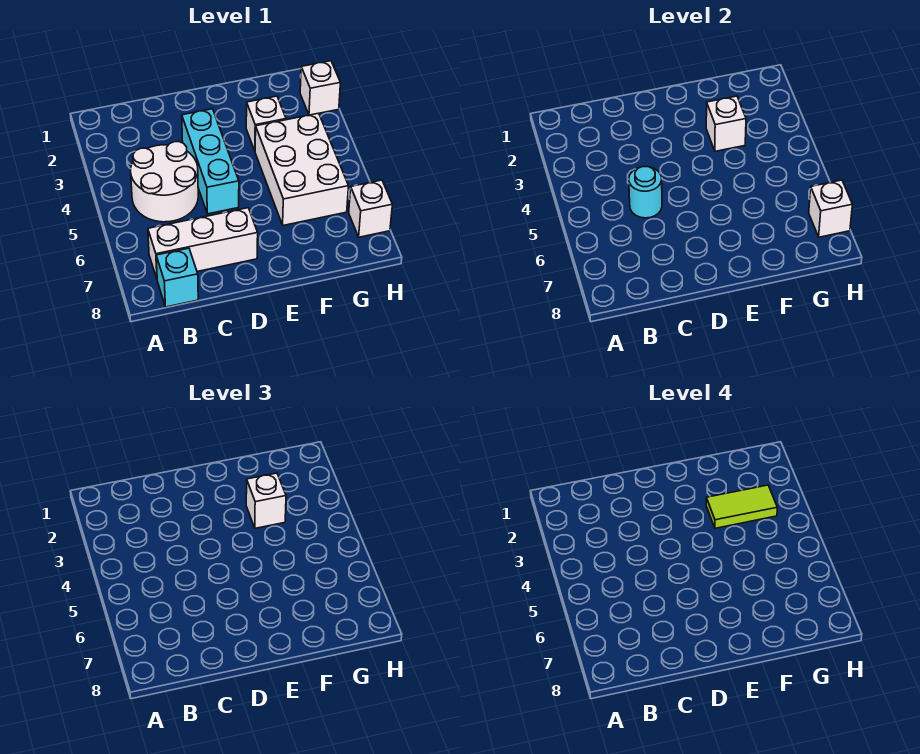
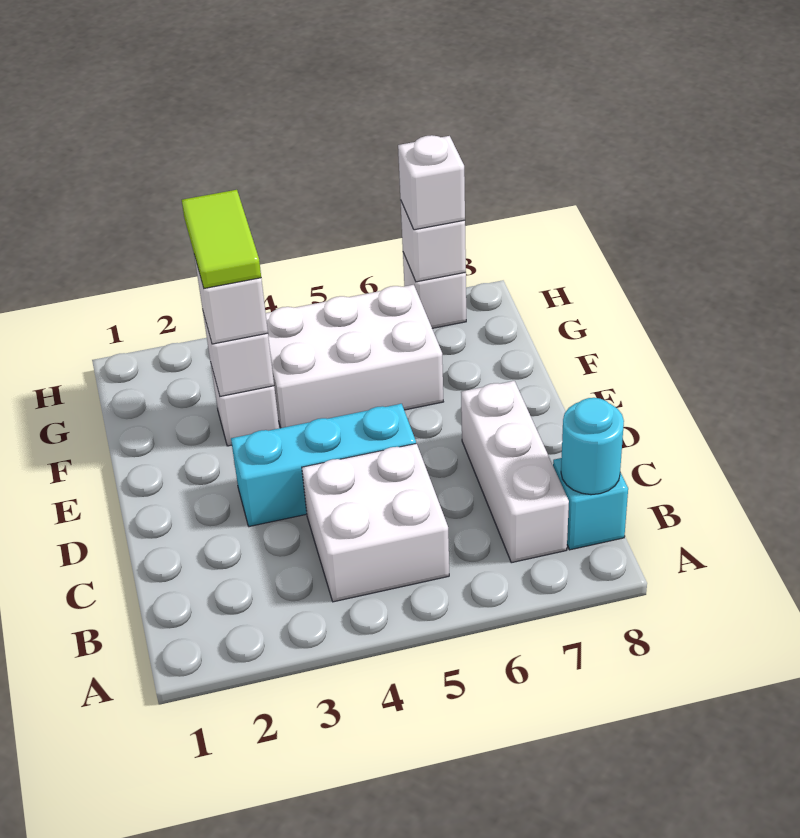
white 2x2 round brick [131,142,198,222] -> white 2x2 brick [302,443,449,602]
cyan 1x1 round brick [629,167,662,218] -> cyan 1x1 round brick moved to [561,398,624,495]
white 1x1 brick [300,61,340,115] -> white 1x1 brick moved to [398,135,465,230]

